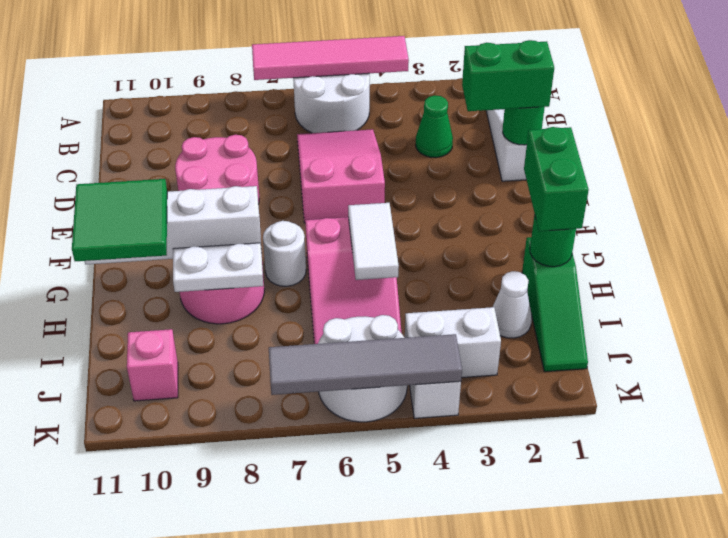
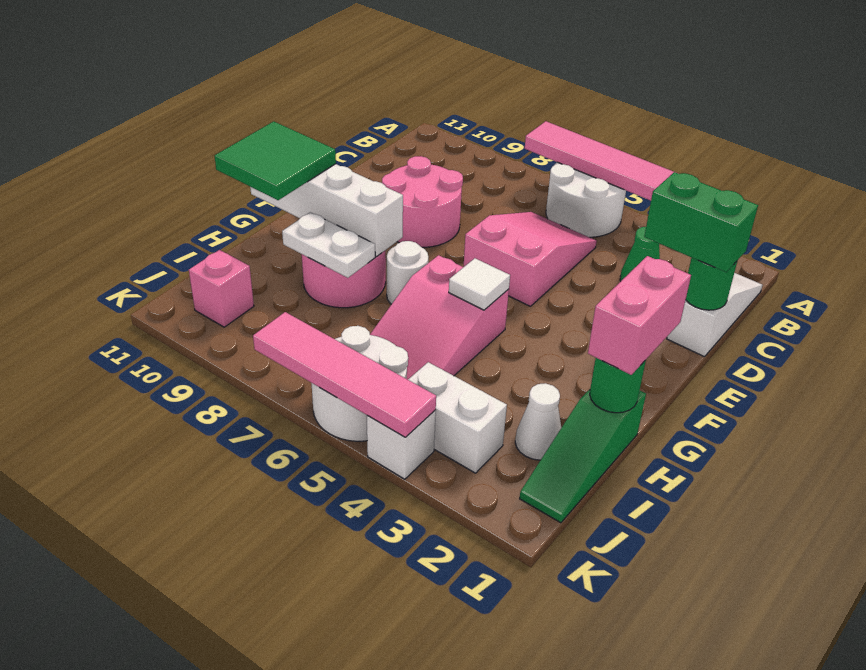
green 1x2 brick [524,127,589,231] -> pink 1x2 brick [588,256,691,375]
white 1x2 tile [348,203,399,280] -> white 1x1 tile [449,258,510,310]
grey 1x4 tile [269,334,462,395] -> pink 1x4 tile [253,312,436,437]

